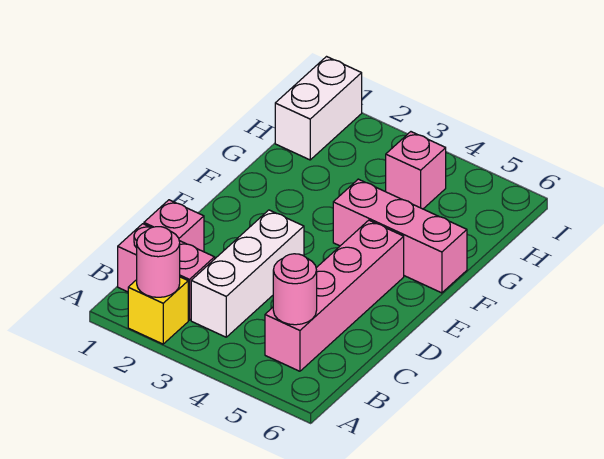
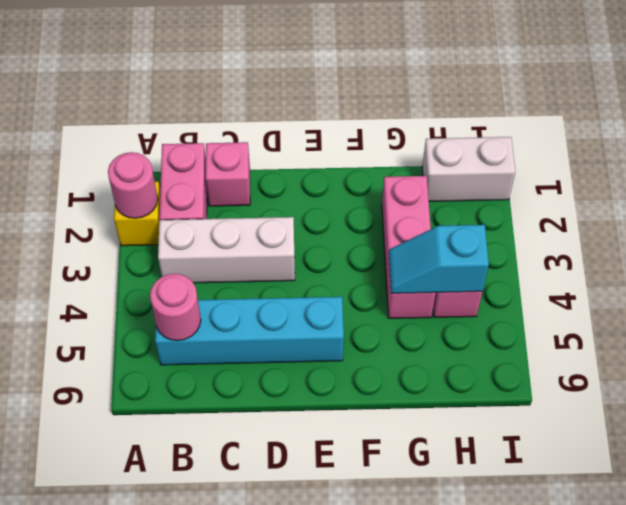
pink 1x4 brick [265,220,404,371] -> cyan 1x4 brick [155,297,344,365]
pink 1x3 brick [333,179,467,293] -> pink 1x3 brick moved to [382,176,436,318]
none -> cyan 1x2 slope [389,225,489,293]

